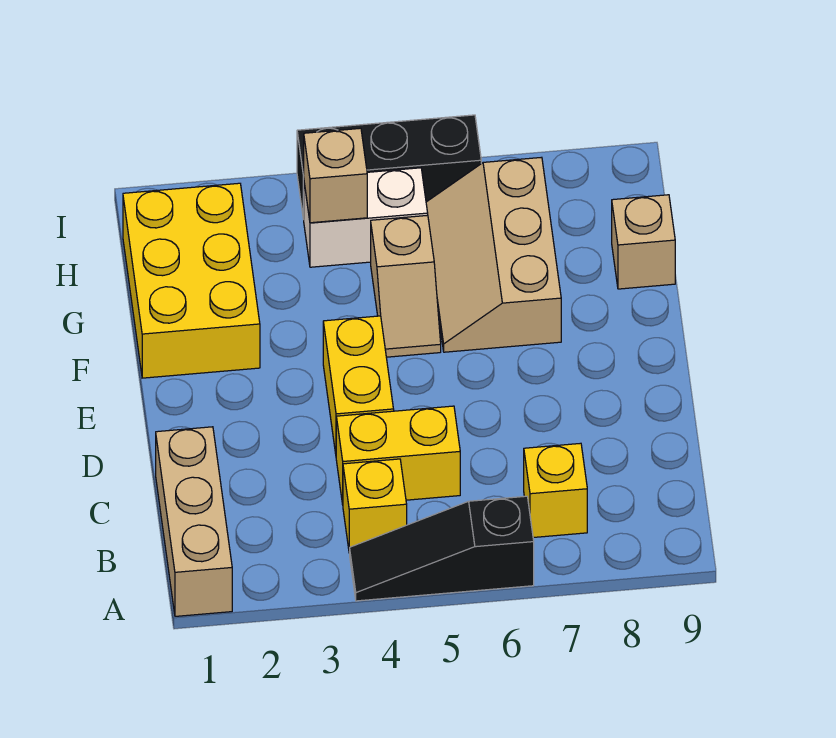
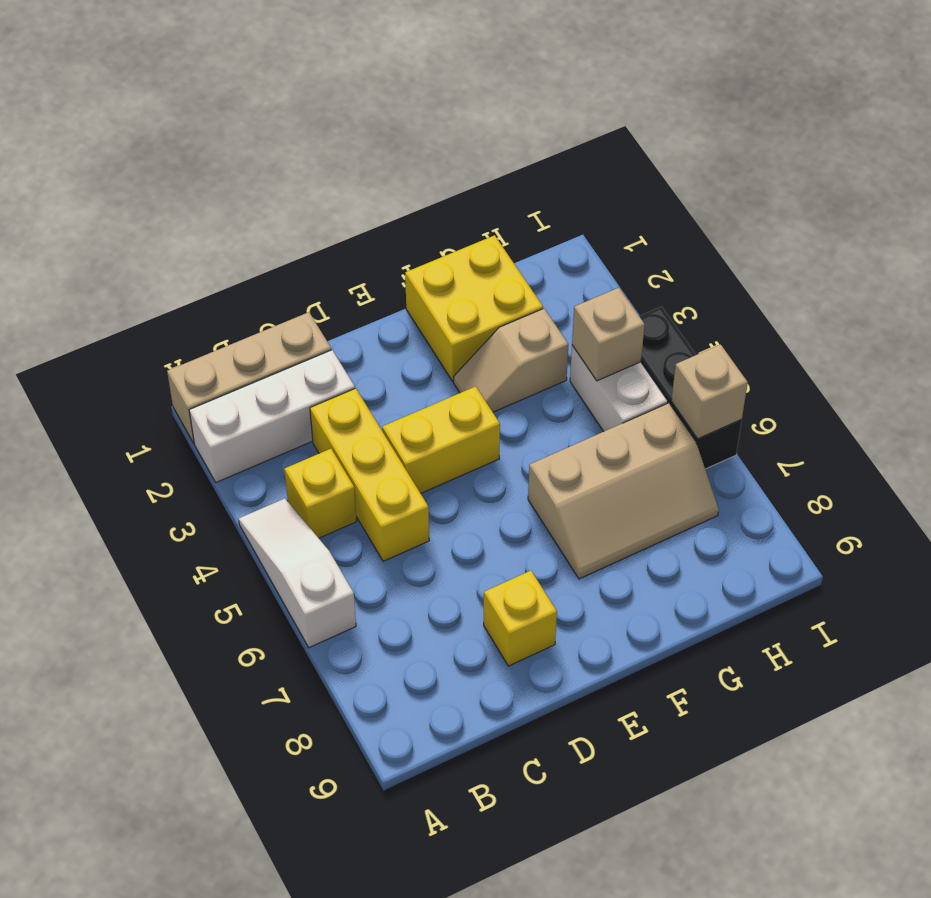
none -> white 1x3 brick [189,350,355,482]
black 1x3 slope [350,496,534,601] -> white 1x3 slope [239,498,356,648]
yellow 1x1 brick [524,443,587,538] -> yellow 1x1 brick moved to [484,571,557,666]
yellow 1x2 brick [336,406,460,504] -> yellow 1x3 brick [310,388,429,561]
yellow 2x3 brick [123,183,260,378] -> yellow 2x2 brick [405,235,543,381]
tan 1x2 slope [371,215,441,357] -> tan 1x2 slope moved to [454,309,568,412]
tan 2x3 slope [426,157,561,352] -> tan 2x3 slope turned to [528,403,719,579]
tan 1x1 brick [612,195,675,289] -> tan 1x1 brick moved to [671,345,748,439]

